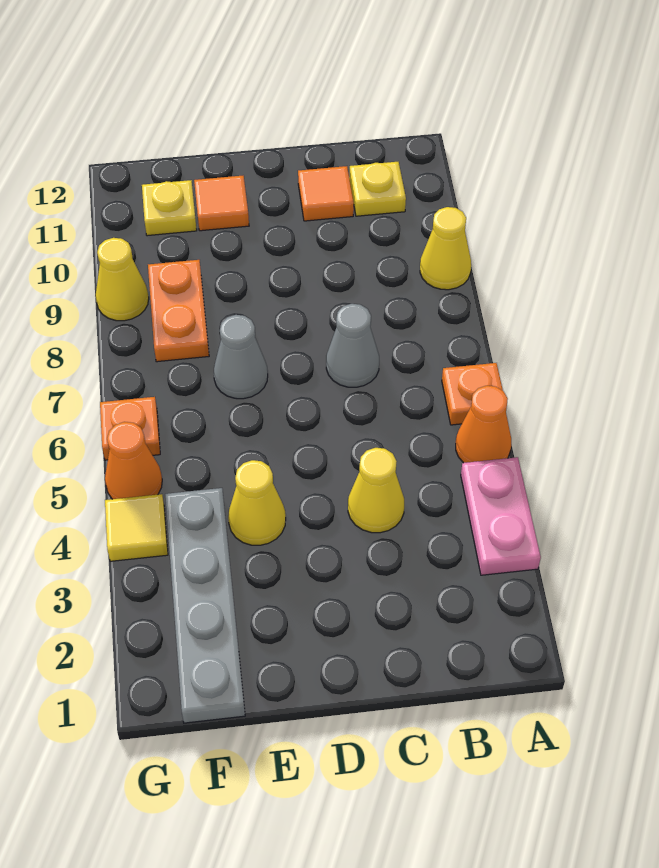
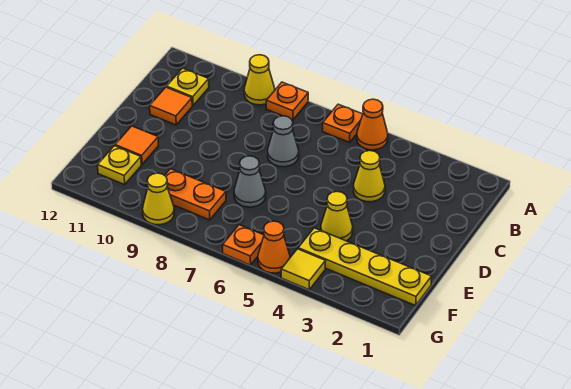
pink 1x2 plate [461,457,541,575] -> none
none -> orange 1x1 plate [266,82,308,120]
grey 1x4 plate [165,488,245,723] -> yellow 1x4 plate [298,228,432,306]

